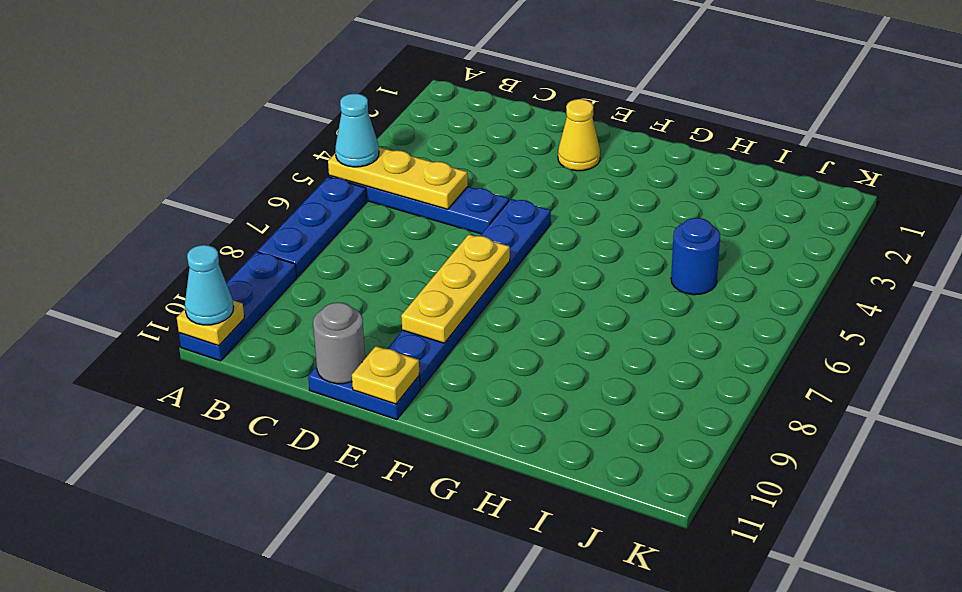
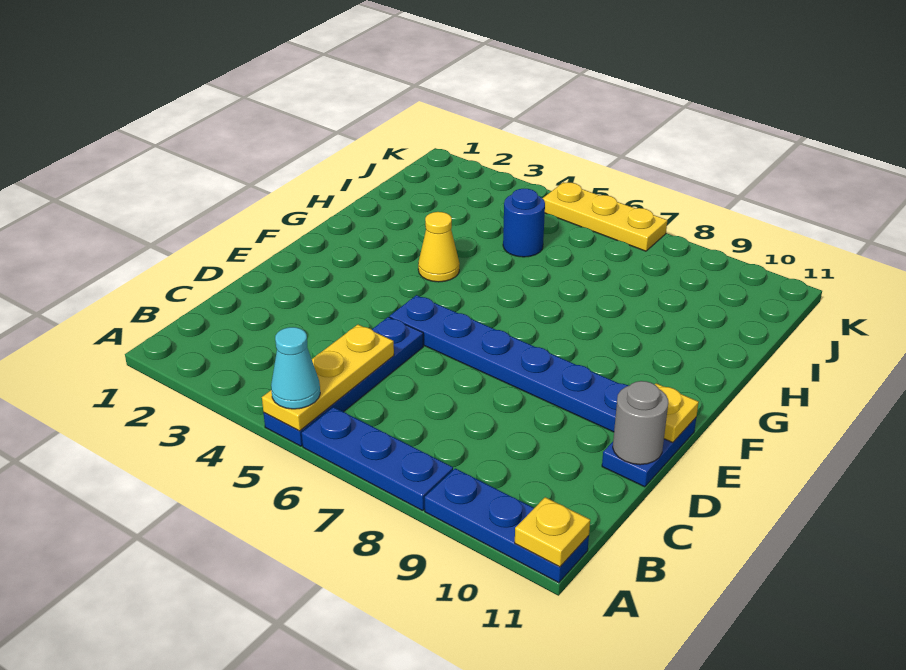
cyan 1x1 cone [185,245,234,325] -> none
yellow 1x1 cone [558,99,600,171] -> yellow 1x1 cone moved to [418,212,460,282]
yellow 1x3 plate [401,234,510,343] -> yellow 1x3 plate moved to [543,182,667,251]

